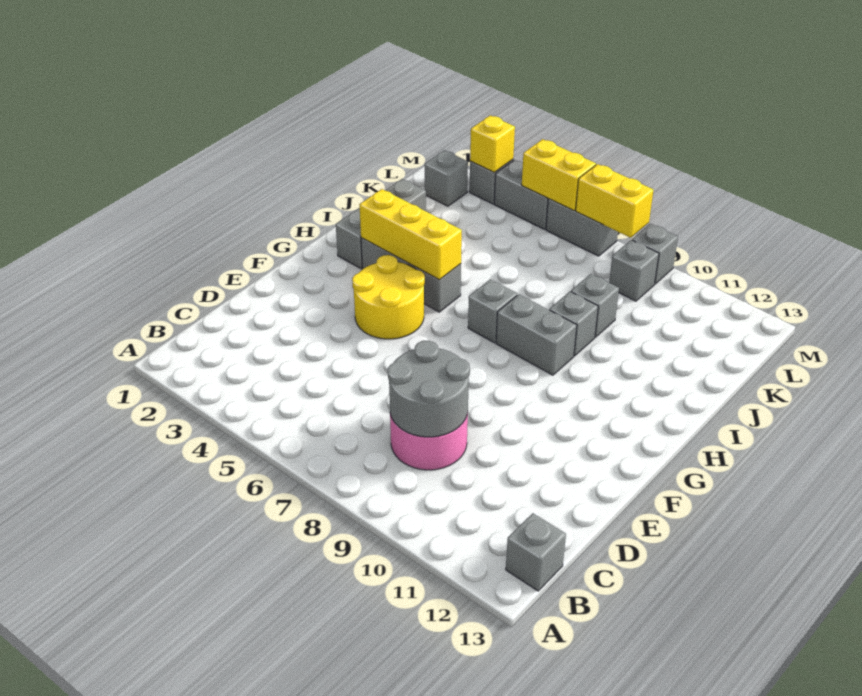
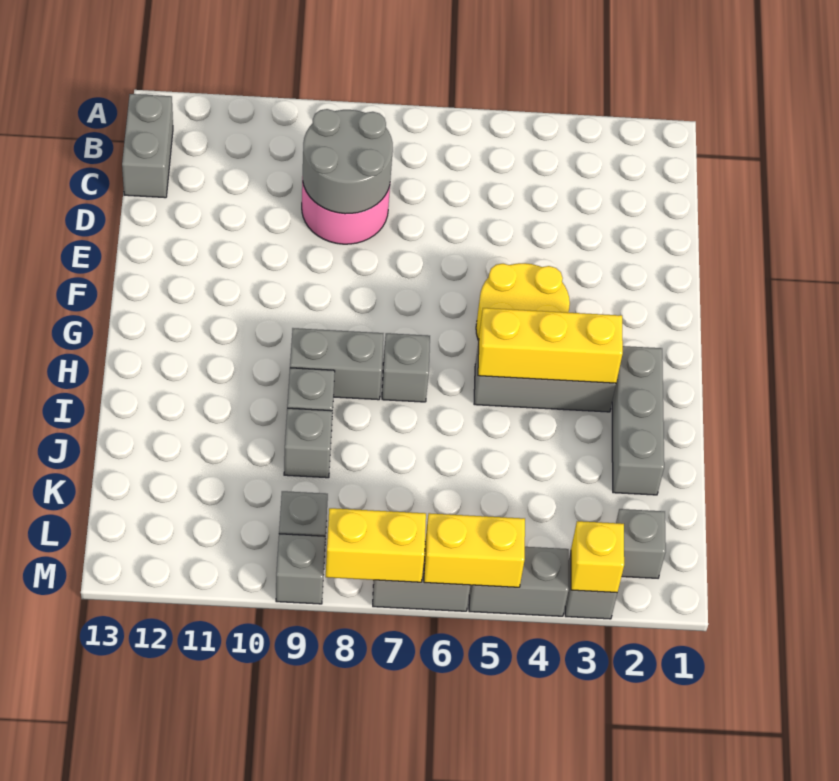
grey 1x1 brick [506,513,566,591] -> grey 1x2 brick [122,94,173,198]

